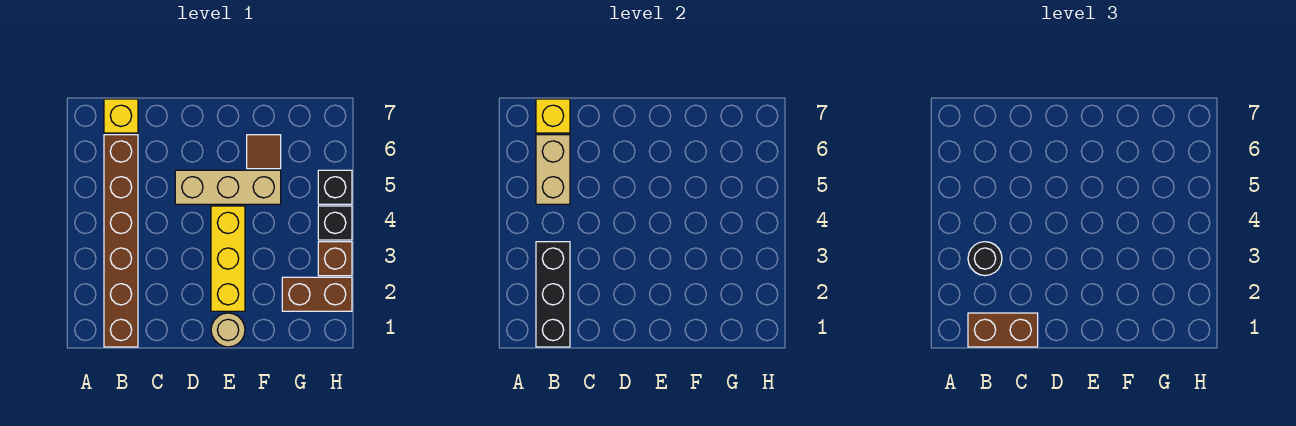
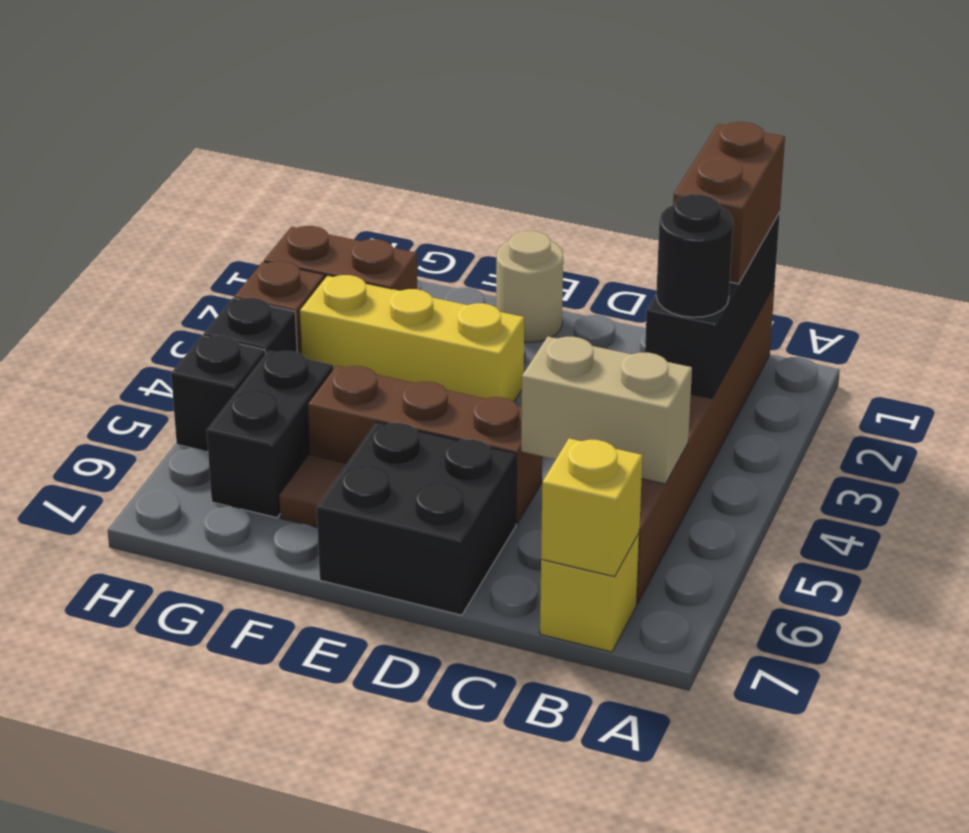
brown 1x2 brick [968,313,1038,347] -> brown 1x2 brick turned to [673,122,785,284]
tan 1x2 brick [536,135,570,204] -> tan 1x2 brick turned to [521,337,692,484]
tan 1x3 brick [175,170,281,204] -> brown 1x3 brick [308,366,542,524]
none -> black 2x2 brick [317,422,516,615]
yellow 1x3 brick [211,206,245,311] -> yellow 1x3 brick turned to [300,275,524,402]
none -> black 1x2 brick [207,351,333,518]

